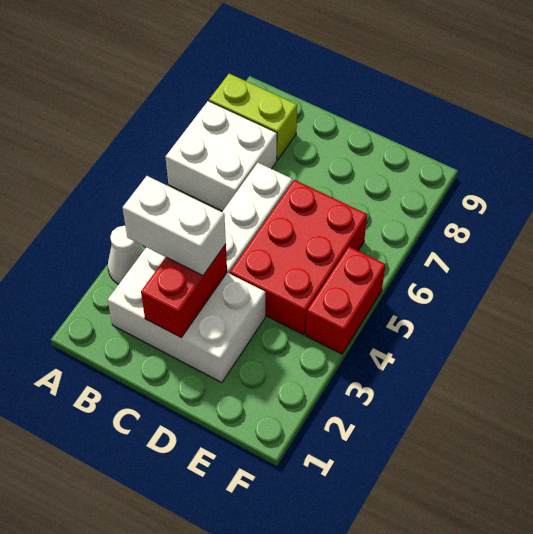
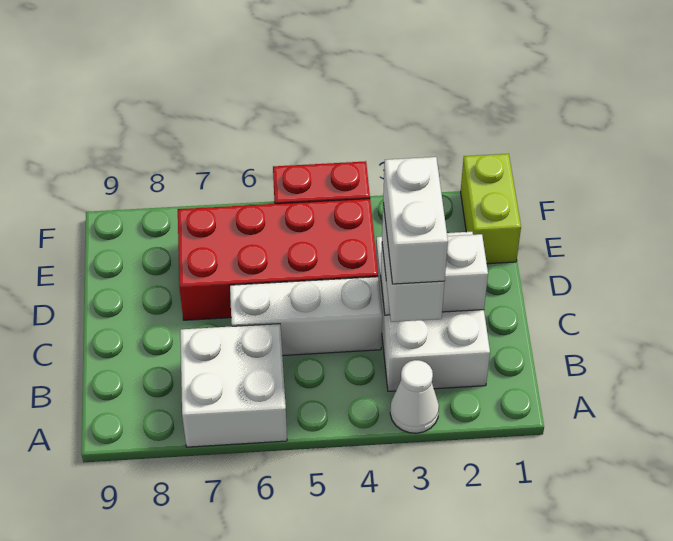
lime 1x2 brick [209,74,297,160] -> lime 1x2 brick moved to [461,154,521,264]
none -> white 1x2 brick [383,157,448,284]
red 1x2 brick [141,244,227,338] -> white 1x2 brick [381,234,488,315]
red 2x3 brick [230,180,367,335] -> red 2x4 brick [178,199,378,320]

